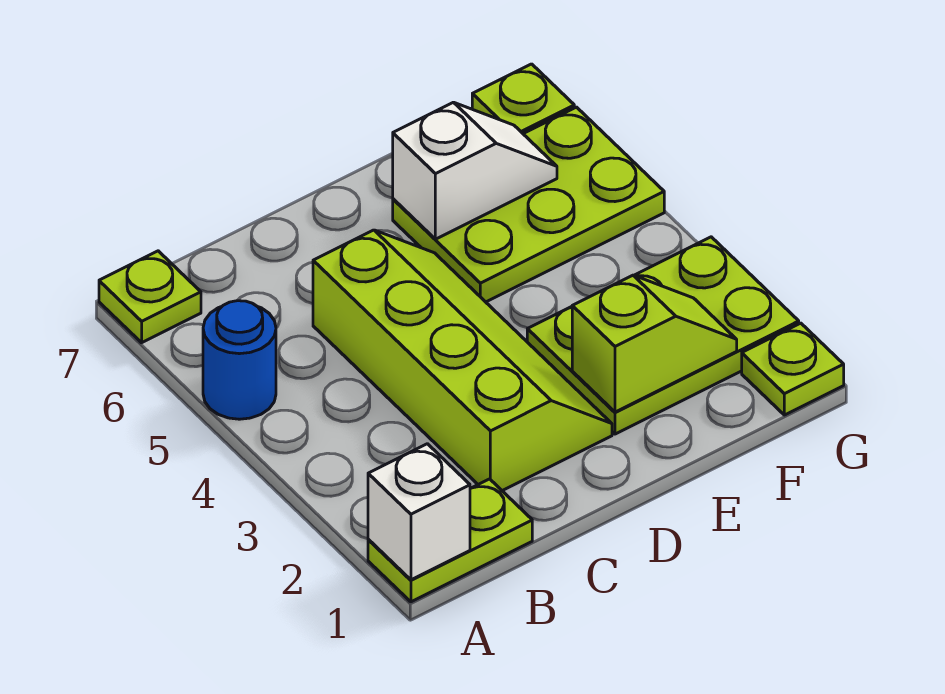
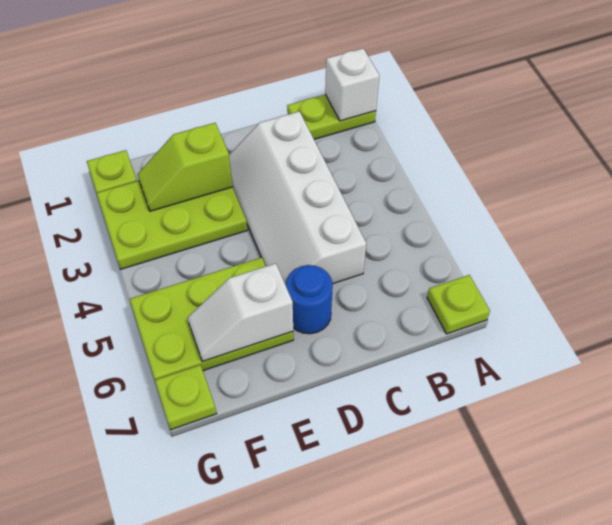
blue 1x1 round brick [203,301,276,419] -> blue 1x1 round brick moved to [286,265,333,334]
lime 2x4 slope [313,230,612,491] -> white 2x4 slope [229,111,366,285]

